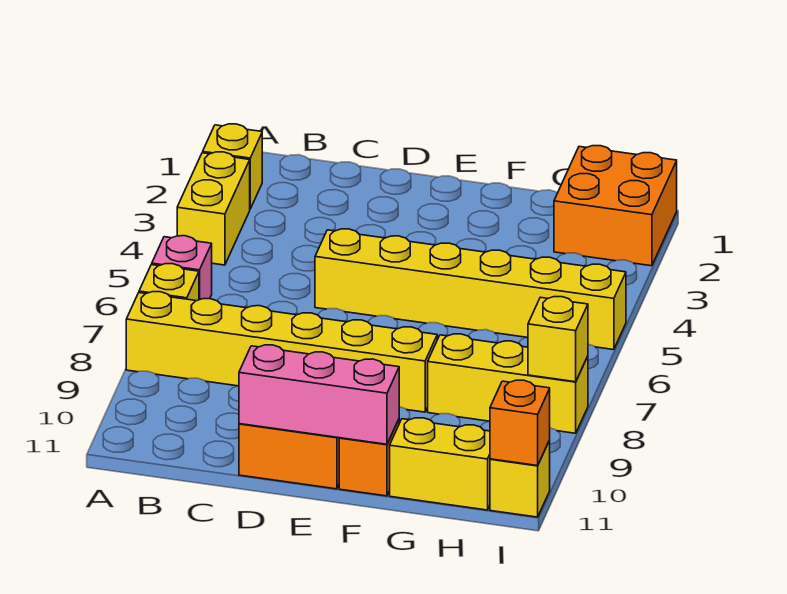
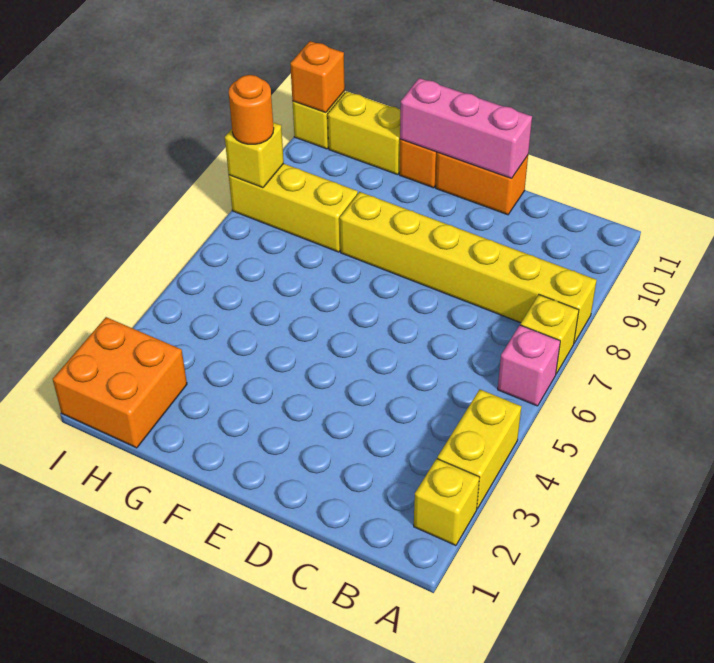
yellow 1x6 brick [315,229,626,350] -> none
none -> orange 1x1 round brick [229,75,274,144]

